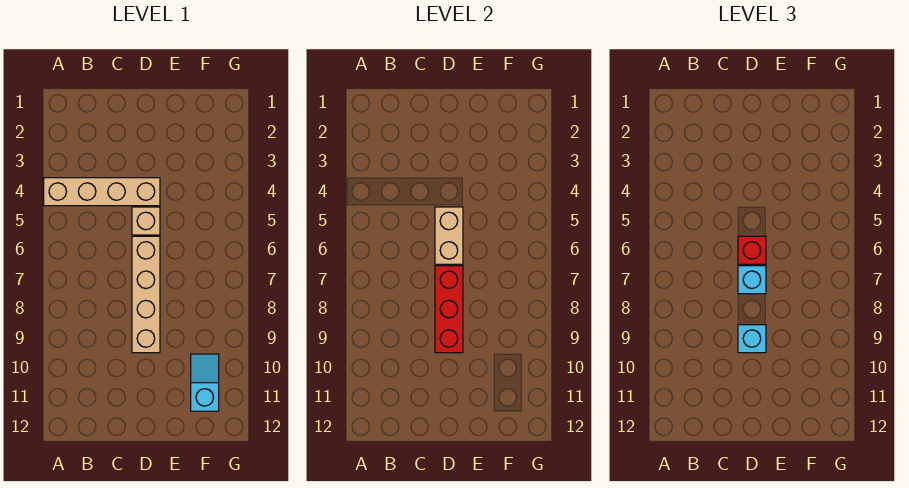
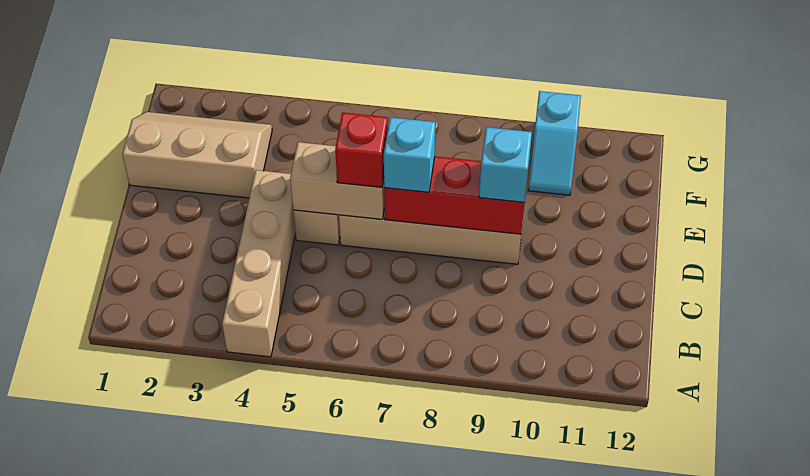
none -> tan 2x3 slope [122,112,272,198]
cyan 1x2 slope [191,354,219,411] -> cyan 1x2 slope turned to [528,91,581,195]

